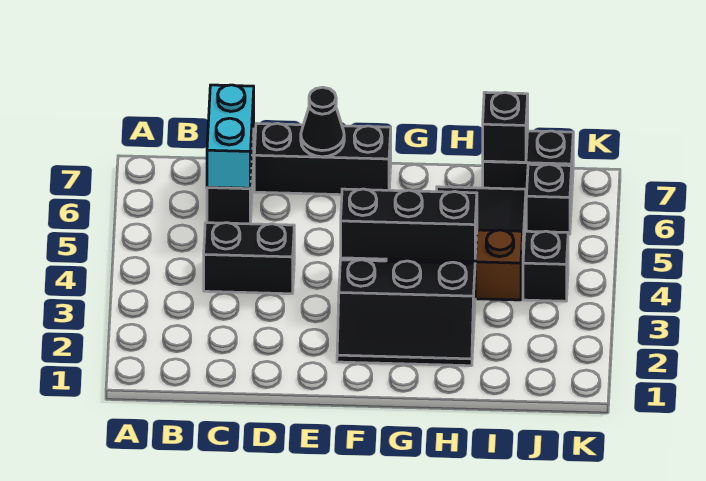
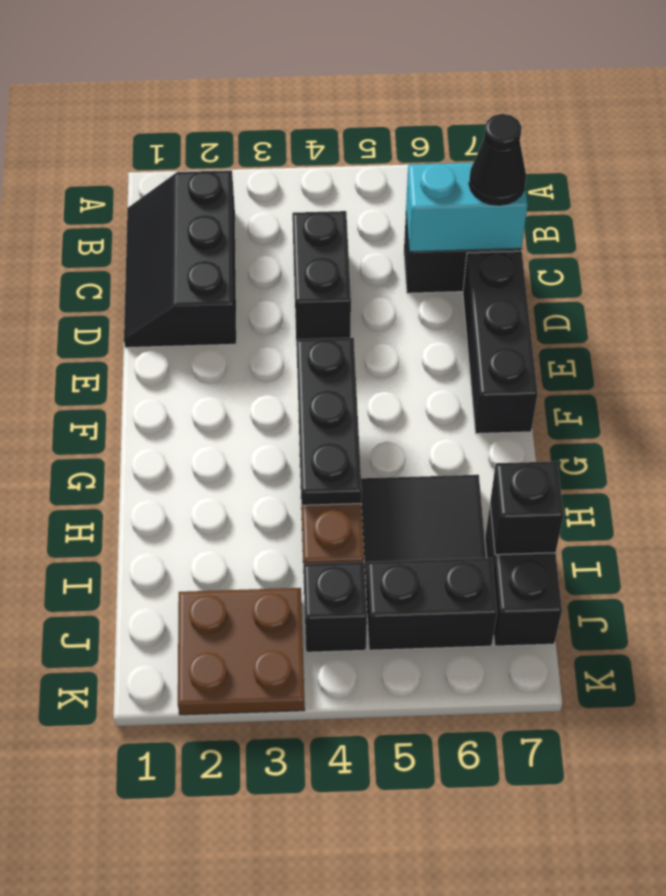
black 1x1 cone [301,87,344,157] -> black 1x1 cone moved to [469,114,526,205]
black 2x3 slope [337,260,475,366] -> black 2x3 slope moved to [124,170,236,348]
black 1x3 brick [341,189,477,261] -> black 1x3 plate [296,338,362,505]
none -> brown 2x2 plate [178,588,305,715]
black 1x1 brick [526,164,572,234] -> black 1x2 brick [366,558,497,650]

